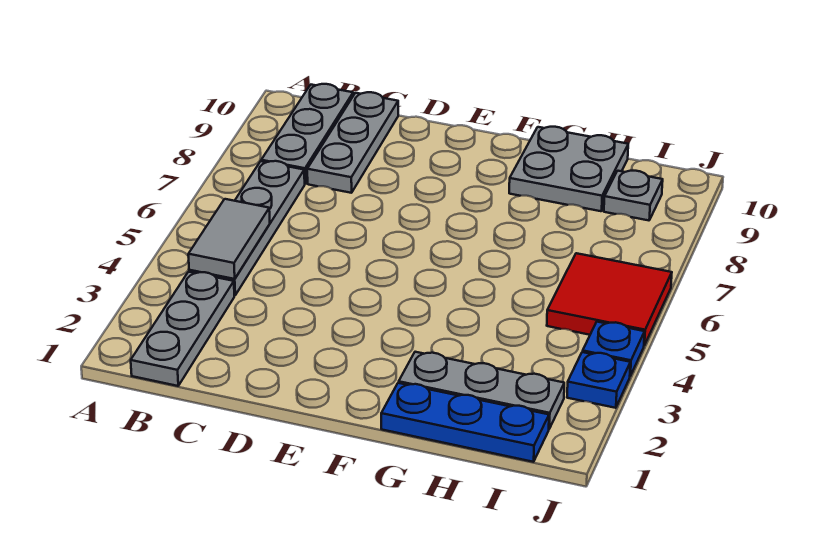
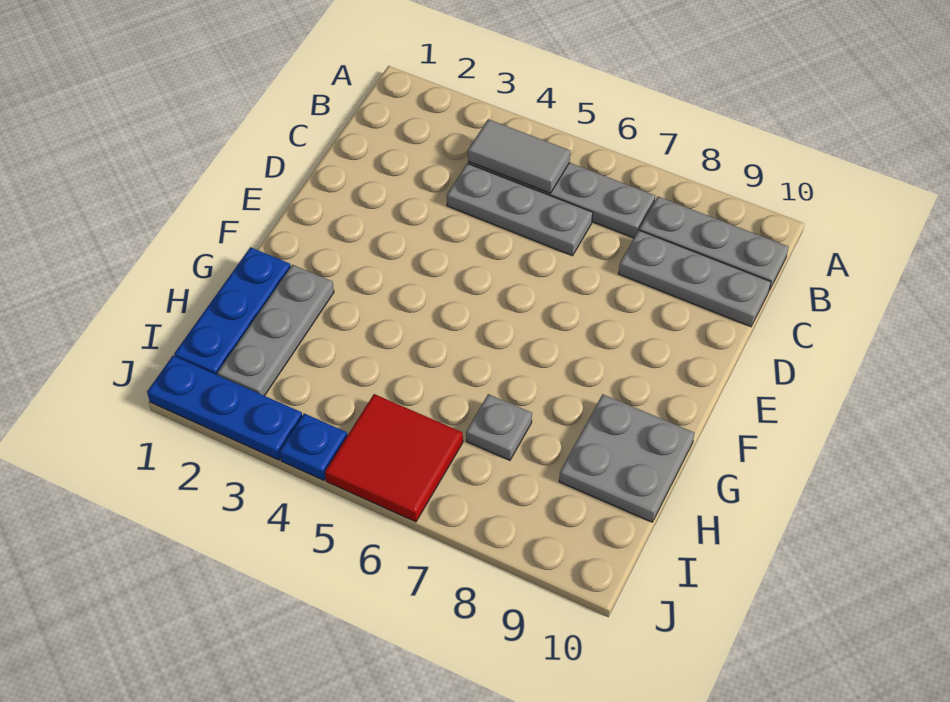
grey 1x3 plate [131,272,234,386] -> grey 1x3 plate moved to [447,163,593,256]
grey 1x1 plate [604,171,663,220] -> grey 1x1 plate moved to [466,394,532,460]
blue 1x1 plate [567,352,630,408] -> blue 1x3 plate [147,356,302,460]

